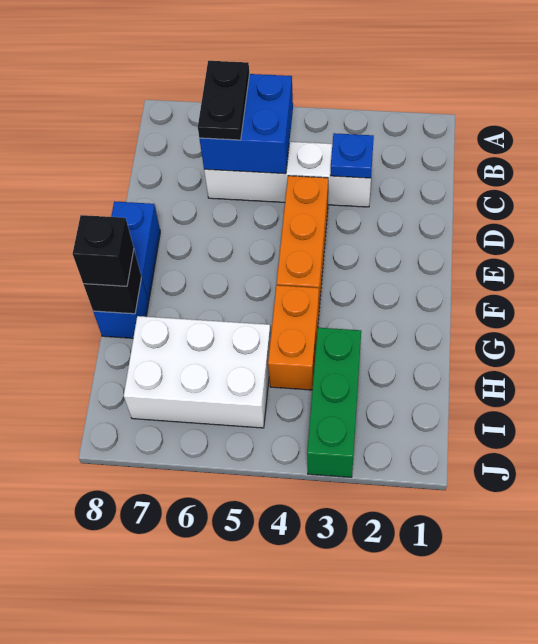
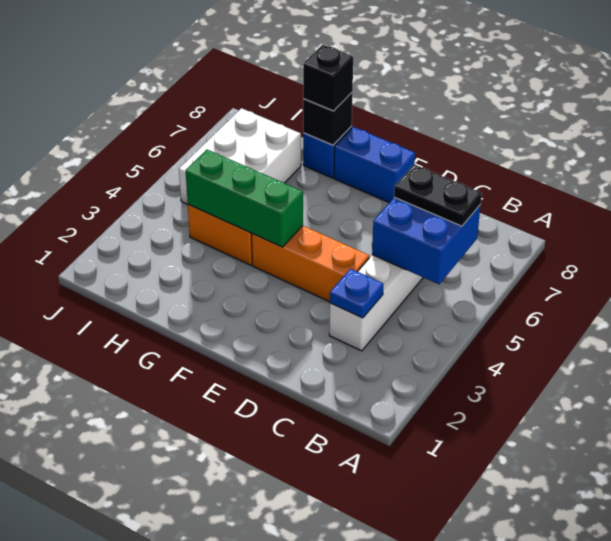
green 1x3 brick [307,328,361,477] -> green 1x3 brick moved to [186,150,303,247]

